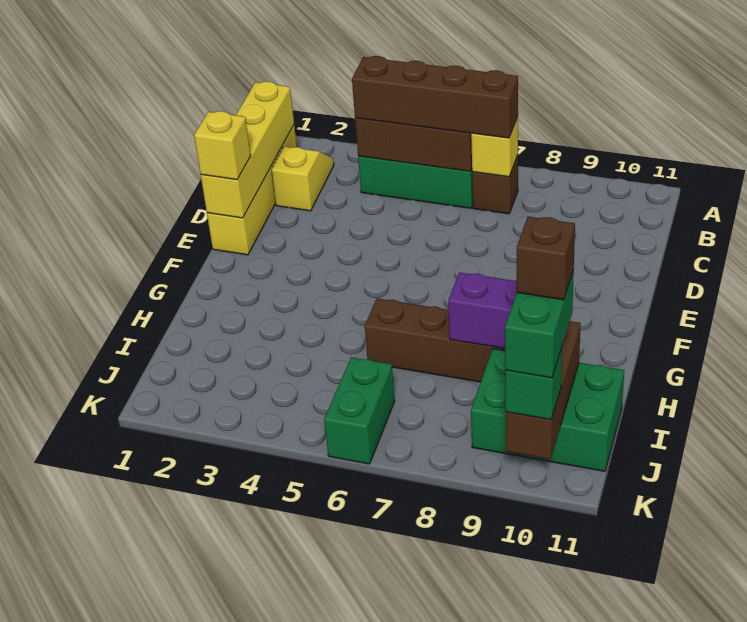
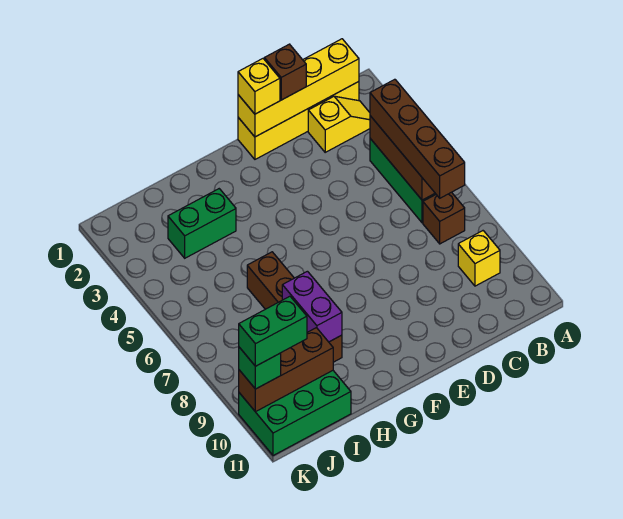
yellow 1x1 brick [471,117,518,177] -> yellow 1x1 brick moved to [458,231,500,286]
green 2x3 brick [471,349,624,471] -> green 2x3 brick turned to [239,371,351,456]
green 1x2 brick [324,357,395,464] -> green 1x2 brick moved to [168,189,236,258]
brown 1x1 brick [517,217,575,300] -> brown 1x1 brick moved to [264,44,306,100]

